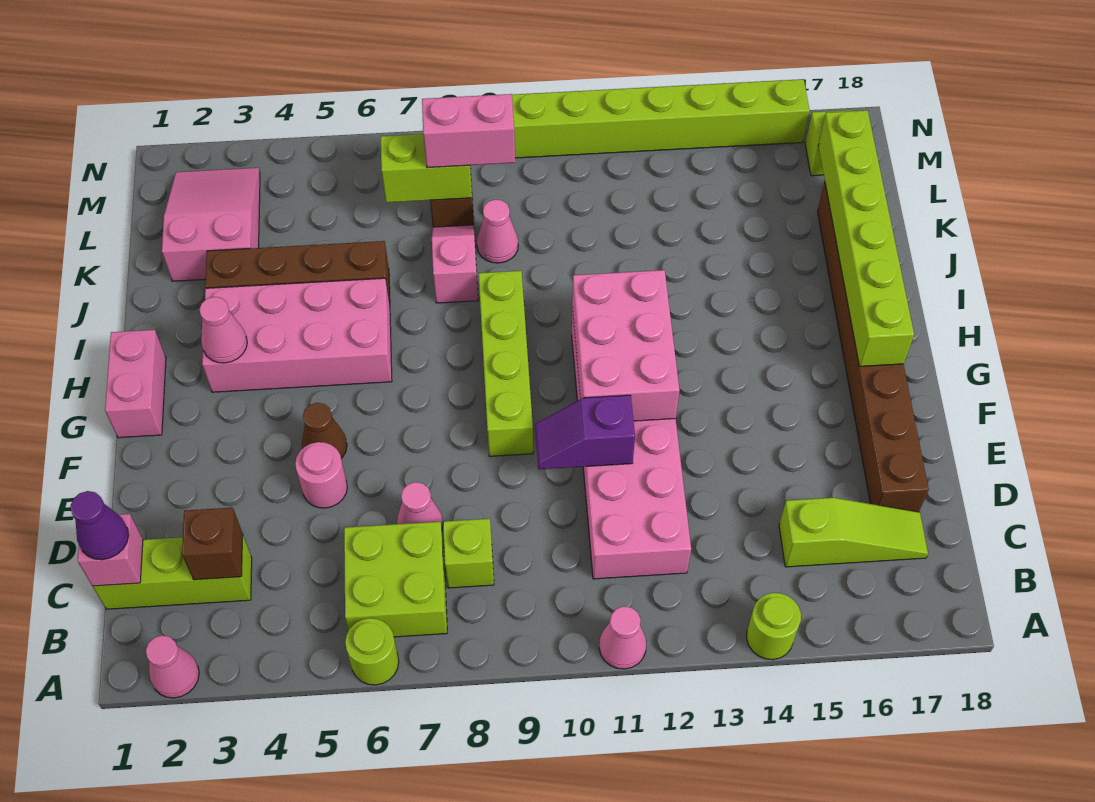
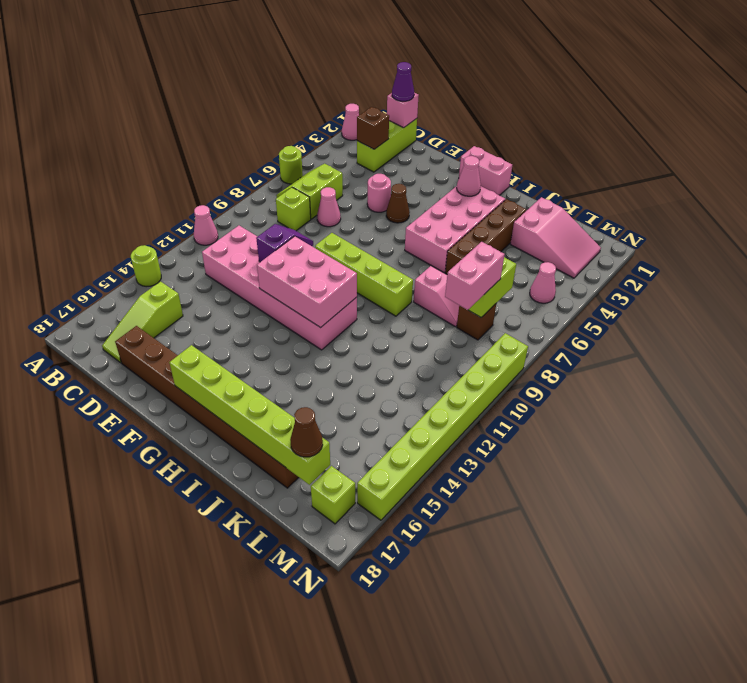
lime 2x2 brick [344,522,447,637] -> lime 2x2 slope [276,164,343,219]
pink 1x1 cone [477,199,518,263] -> pink 1x1 cone moved to [530,262,556,303]
none -> brown 1x1 cone [290,407,323,457]

